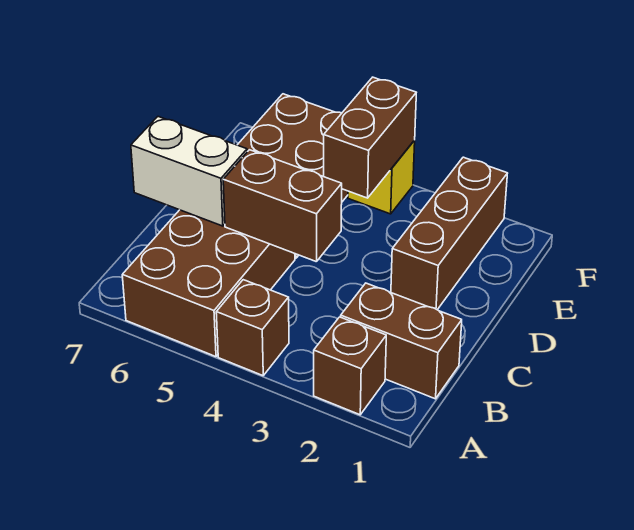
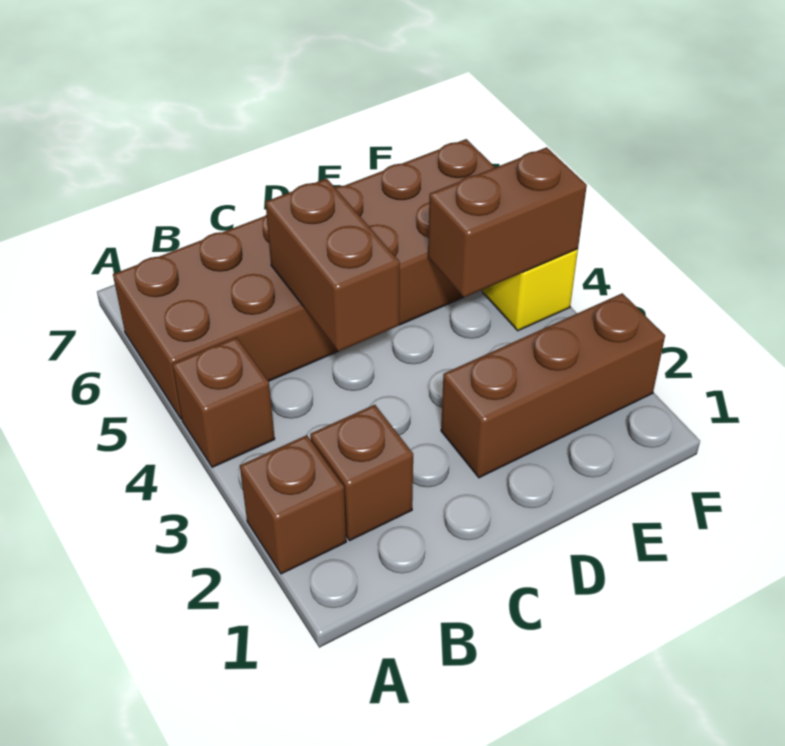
brown 1x2 brick [341,283,462,399] -> brown 1x1 brick [310,405,413,540]
white 1x2 brick [131,117,247,226] -> none

